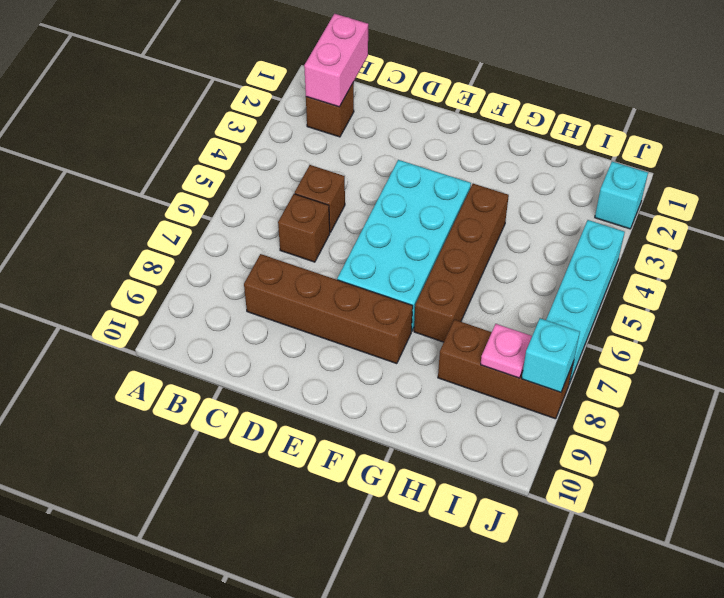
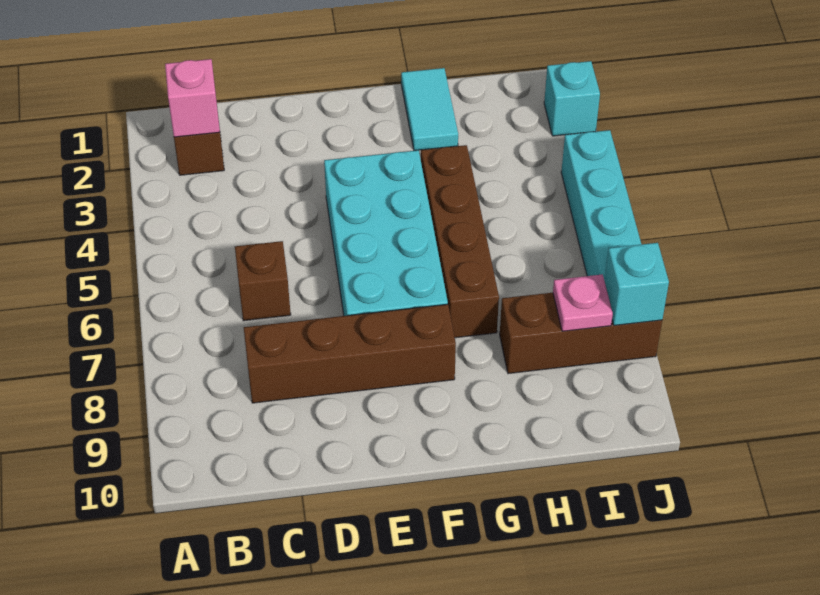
pink 1x2 brick [304,14,368,107] -> pink 1x1 brick [165,59,220,137]
brown 1x1 brick [295,165,345,232] -> none
none -> cyan 1x2 tile [401,68,458,151]

